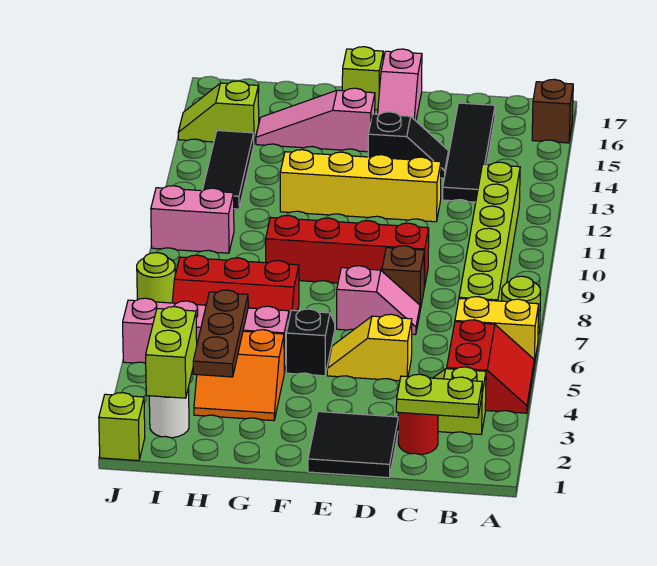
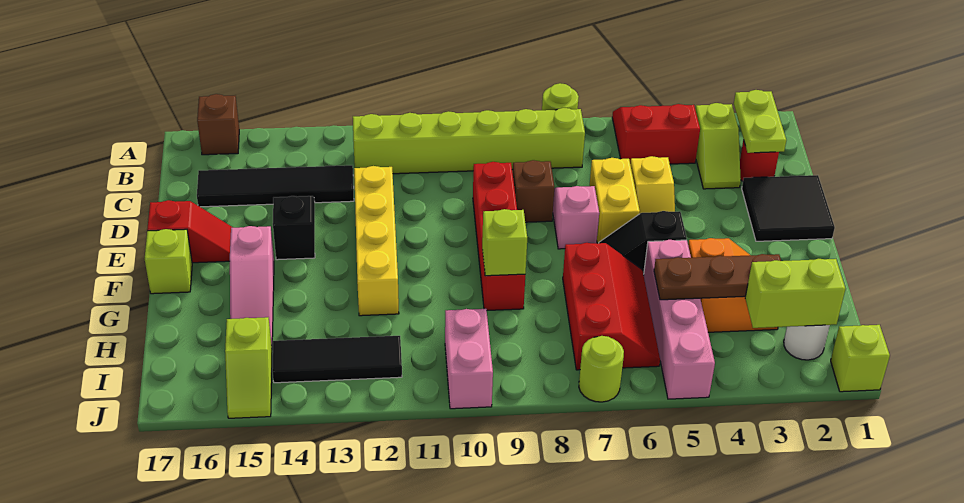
yellow 1x2 brick [455,297,539,364] -> yellow 1x2 brick moved to [590,158,640,243]
pink 1x2 slope [378,49,422,121] -> red 1x2 slope [147,200,233,263]
none -> lime 1x1 brick [482,209,527,276]

